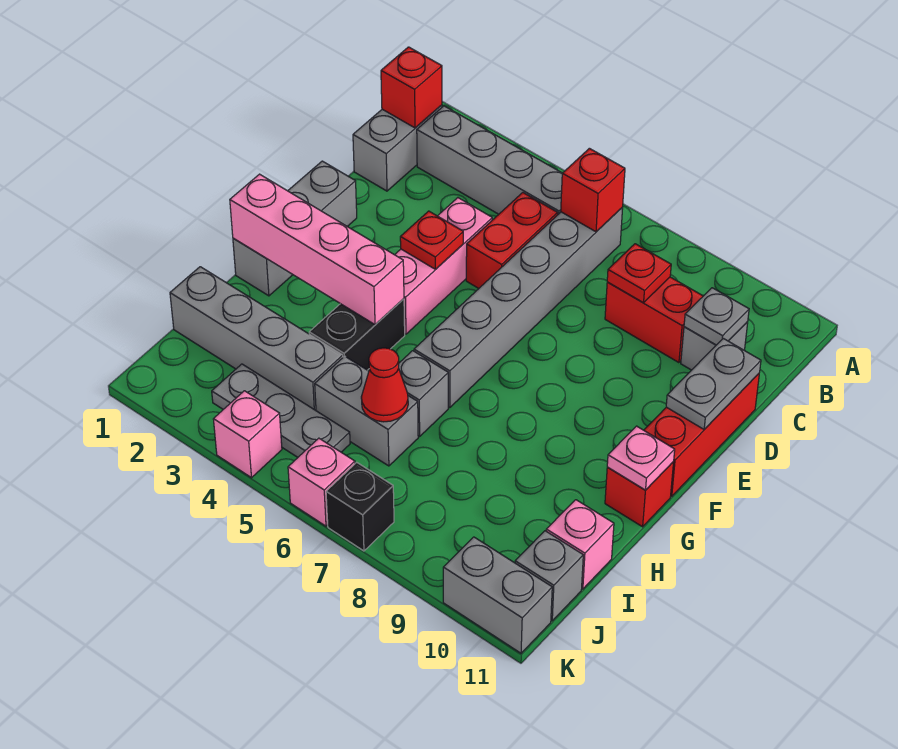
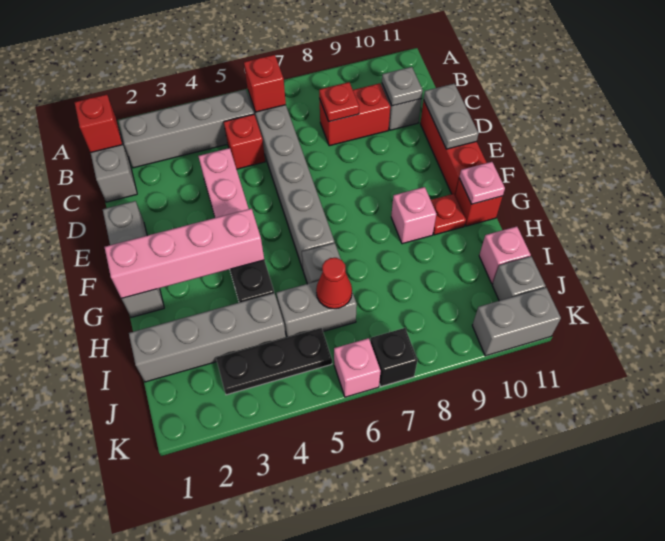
red 1x2 brick [466,193,558,288] -> red 1x1 brick [224,114,265,169]
red 1x1 plate [400,211,463,269] -> red 1x1 plate moved to [431,194,466,235]
grey 1x3 plate [212,364,350,457] -> black 1x3 plate [216,328,332,395]
pink 1x1 brick [213,391,282,478] -> pink 1x1 brick moved to [391,187,436,244]

